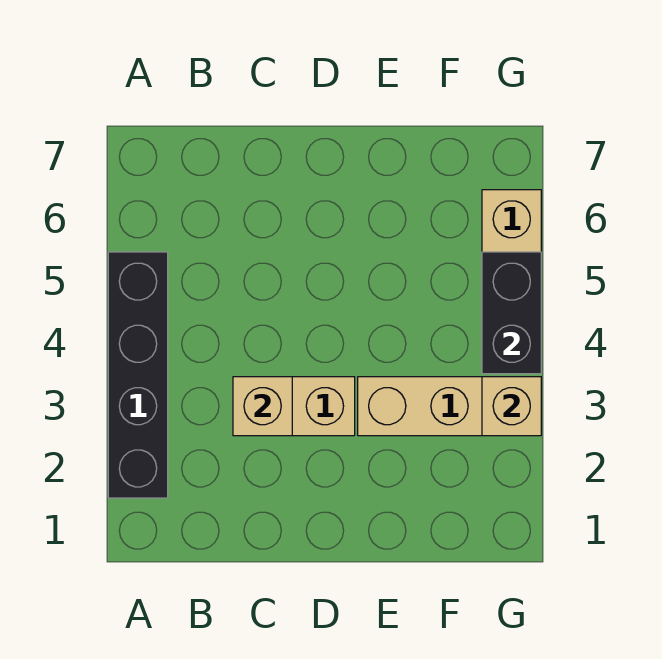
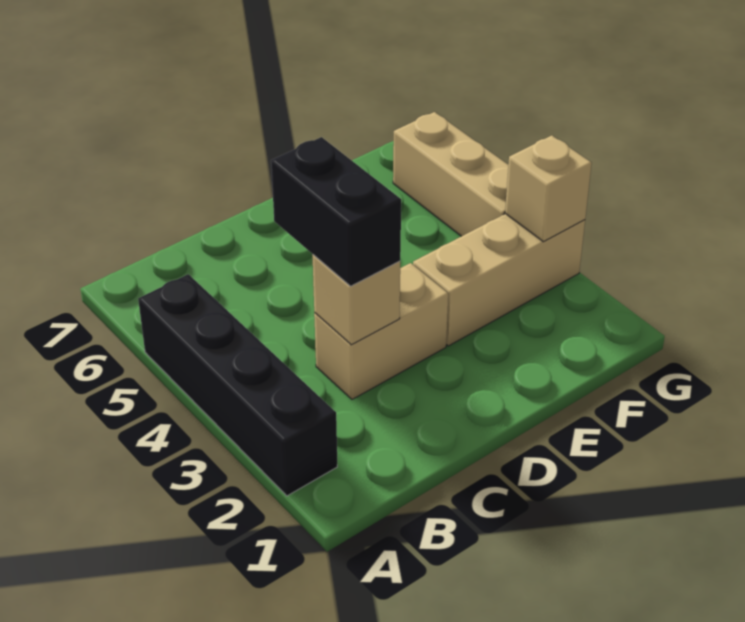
black 1x2 brick [482,252,541,374] -> black 1x2 brick moved to [271,137,401,286]

